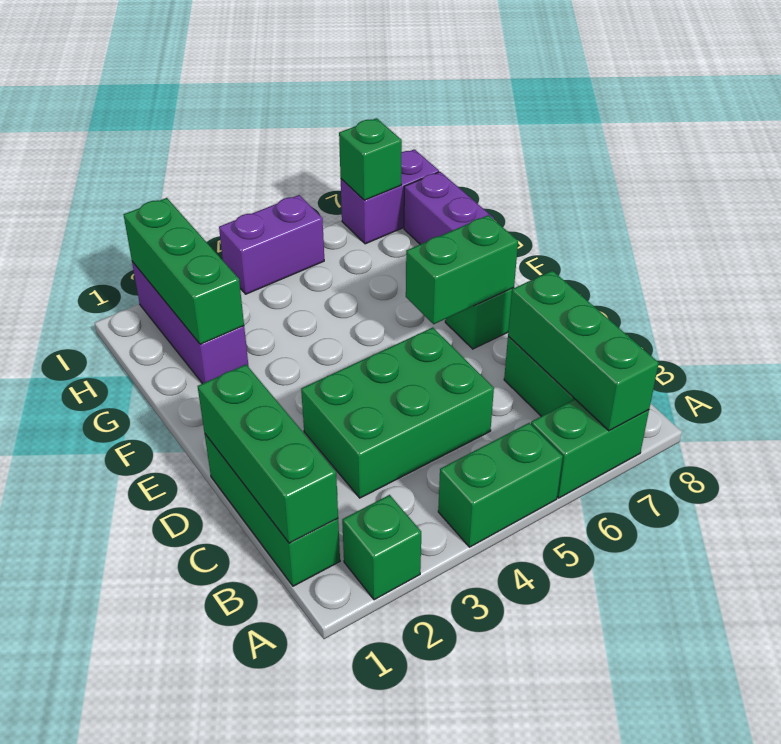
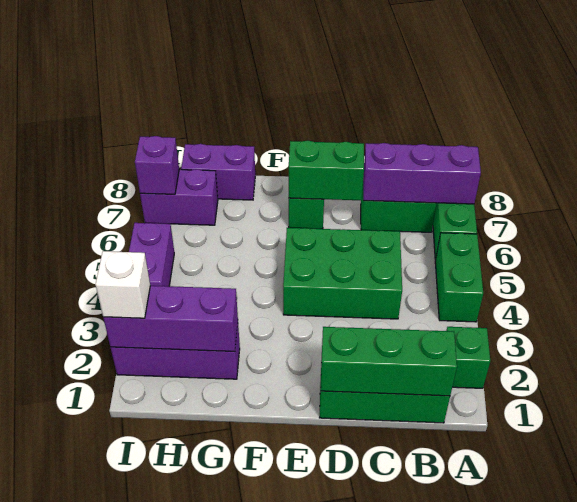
green 1x3 brick [508,271,659,431] -> purple 1x3 brick [363,143,481,204]
green 2x3 brick [301,328,494,498] -> green 2x3 brick turned to [283,228,402,319]
green 1x2 brick [406,215,518,324] -> green 1x2 brick turned to [289,141,364,200]
green 1x3 brick [124,198,244,344] -> purple 1x3 brick [103,286,238,352]
none -> white 1x1 brick [95,251,150,318]
purple 1x2 brick [341,149,439,244] -> purple 1x2 brick turned to [140,169,218,225]
green 1x1 brick [339,118,402,200] -> purple 1x1 brick [135,136,179,194]

